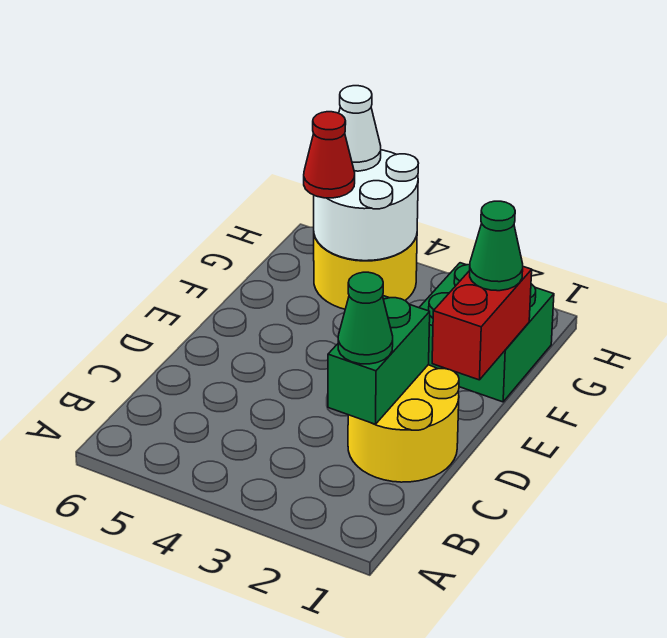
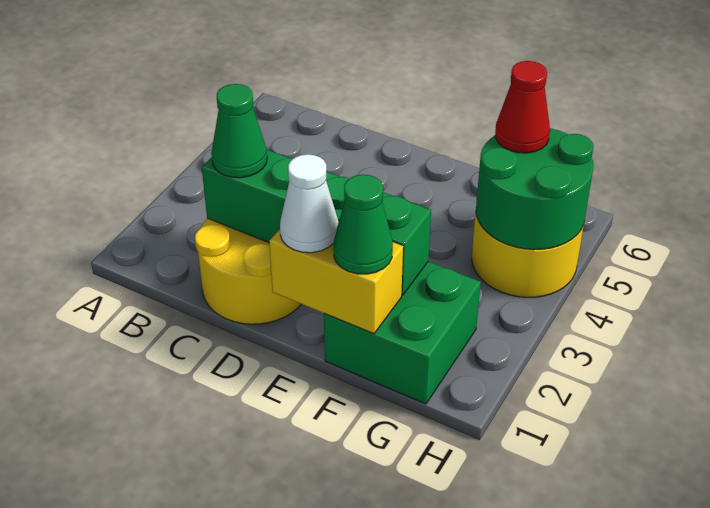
green 1x2 brick [328,296,430,424] -> green 1x4 brick [202,150,431,295]
red 1x2 brick [432,267,532,380] -> yellow 1x2 brick [269,221,403,334]
white 2x2 round brick [314,150,418,261] -> green 2x2 round brick [476,128,593,250]
white 1x1 cone [339,86,381,171] -> white 1x1 cone moved to [280,154,338,253]

